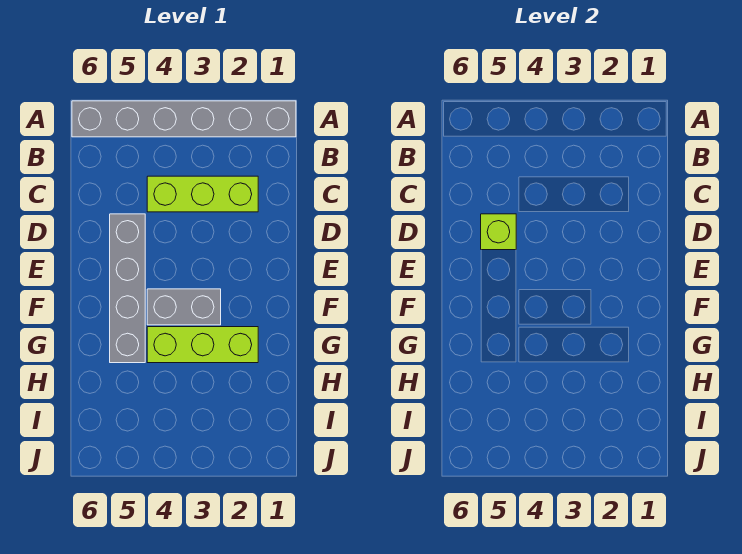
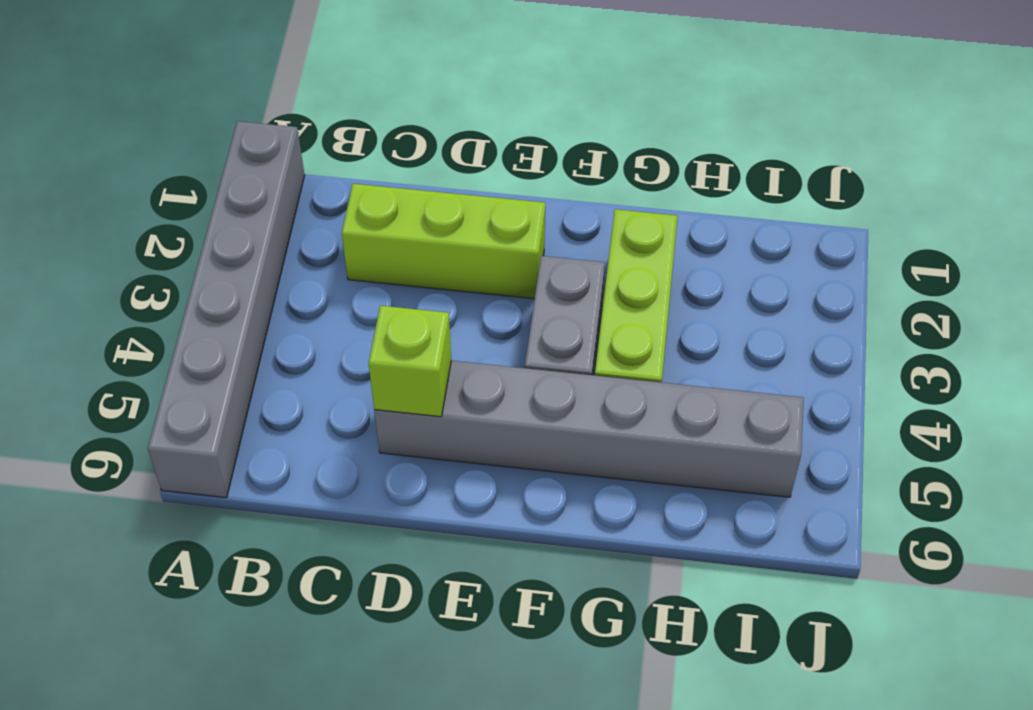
lime 1x3 brick [147,176,258,212] -> lime 1x3 brick turned to [342,184,545,299]
grey 1x4 brick [110,214,145,363] -> grey 1x6 brick [374,361,804,497]

